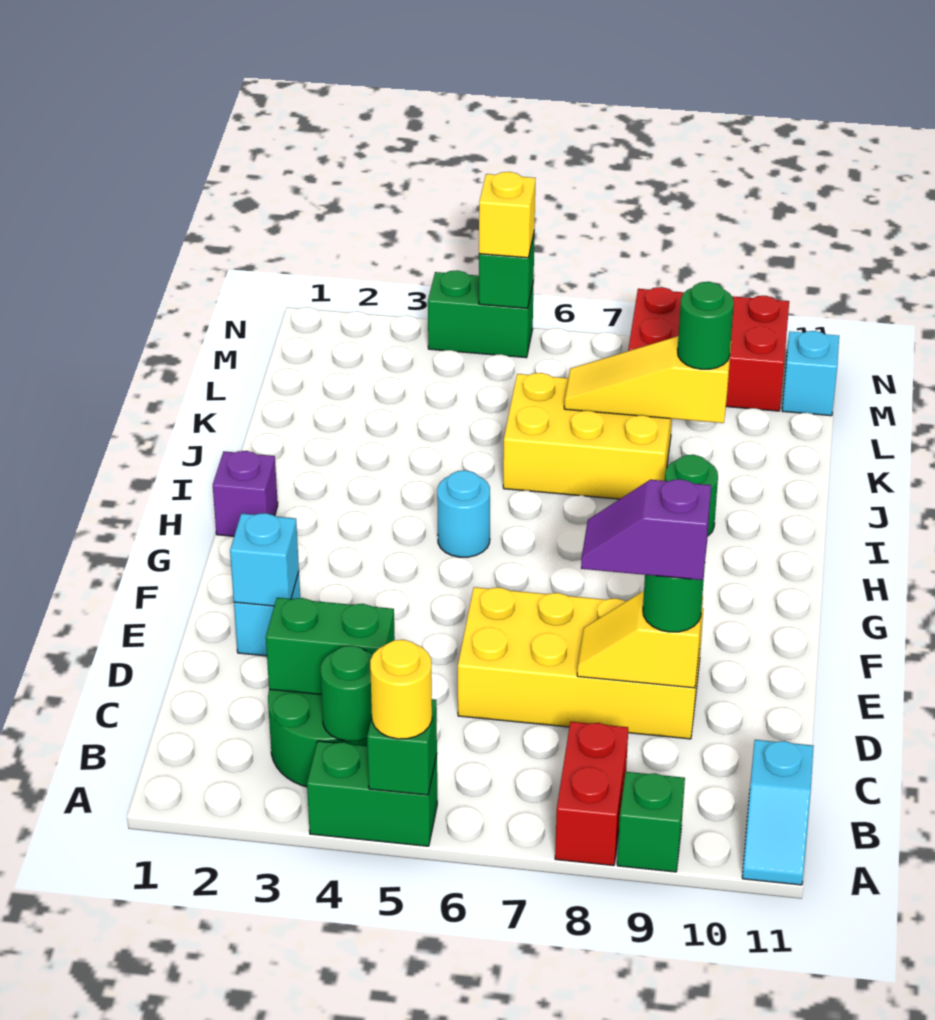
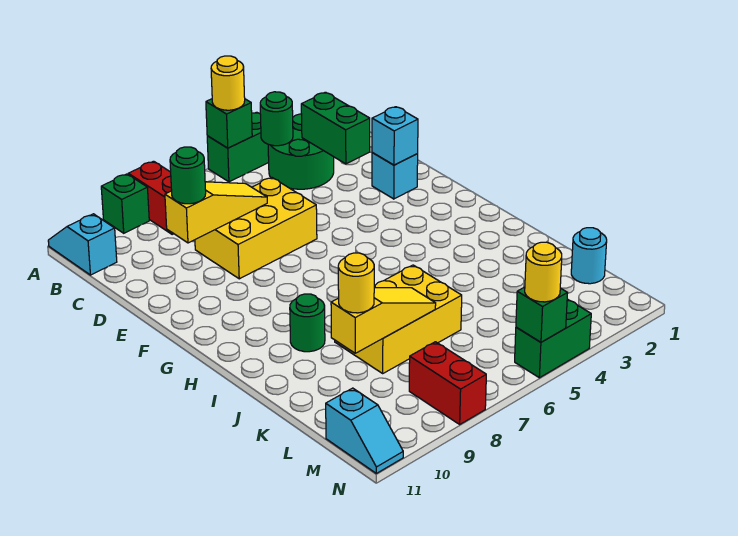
green 1x2 brick [266,598,395,695] -> green 1x2 brick turned to [301,92,370,164]
yellow 2x4 brick [458,587,704,739] -> yellow 2x3 brick [195,178,317,279]
yellow 1x2 slope [577,591,703,688] -> yellow 1x3 slope [165,182,267,243]
purple 1x2 slope [581,479,711,580] -> none
purple 1x1 brick [213,451,278,536] -> none
cyan 1x1 round brick [437,470,490,557] -> cyan 1x1 round brick moved to [571,228,607,284]
green 1x1 round brick [678,282,734,369] -> yellow 1x1 round brick [338,253,374,313]
red 2x3 brick [628,287,789,411] -> red 1x2 brick [409,342,486,424]
yellow 1x1 brick [479,172,535,258] -> yellow 1x1 round brick [525,242,562,302]

